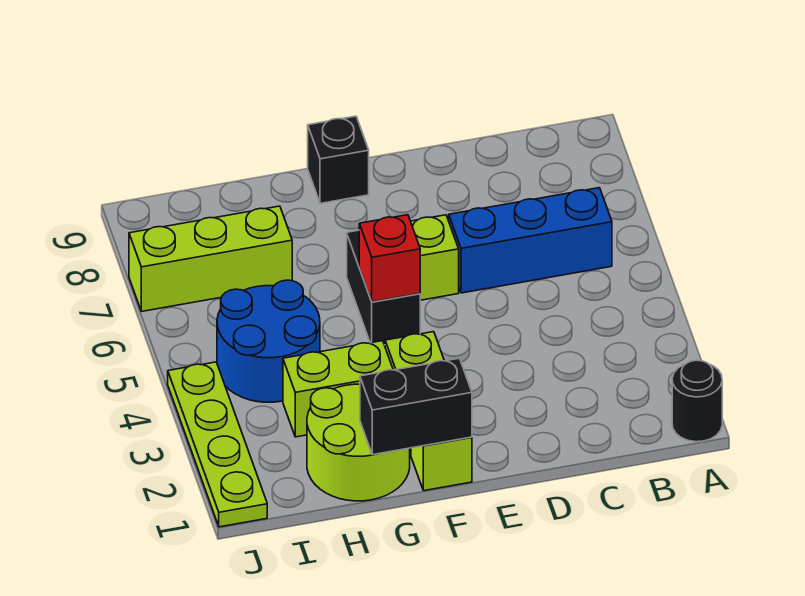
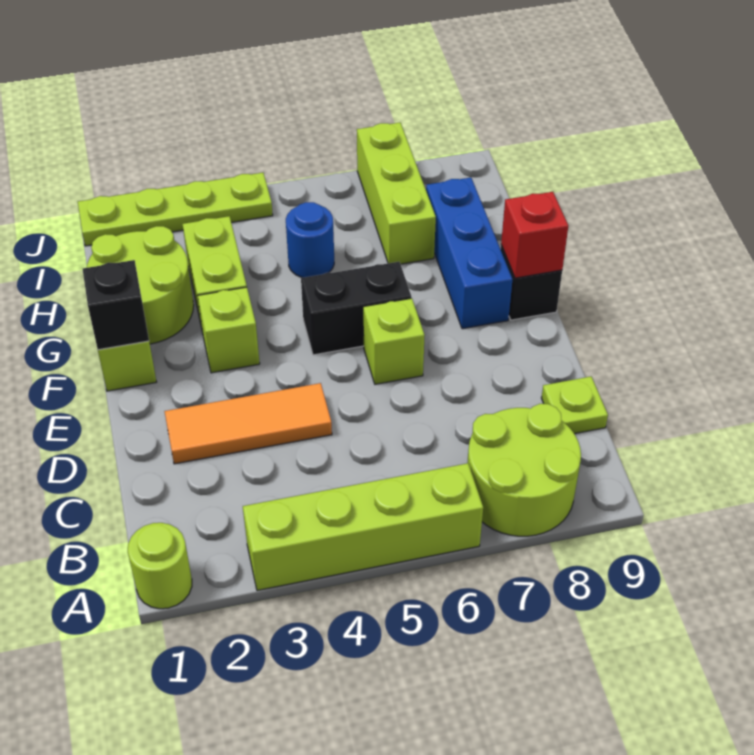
black 1x1 round brick [672,360,722,442] -> lime 1x1 round brick [128,523,192,609]
none -> lime 1x4 brick [243,463,483,591]
none -> lime 2x2 round brick [467,404,581,536]
blue 1x3 brick [449,188,612,293] -> blue 1x3 brick moved to [426,178,513,329]
none -> lime 1x1 plate [542,377,608,434]
none -> orange 1x3 tile [164,383,332,464]
black 1x2 brick [360,358,472,455] -> black 1x1 brick [83,260,149,350]
red 1x1 brick [359,215,420,302] -> red 1x1 brick moved to [501,192,568,278]
blue 2x2 round brick [217,280,320,402] -> blue 1x1 round brick [286,202,334,278]

